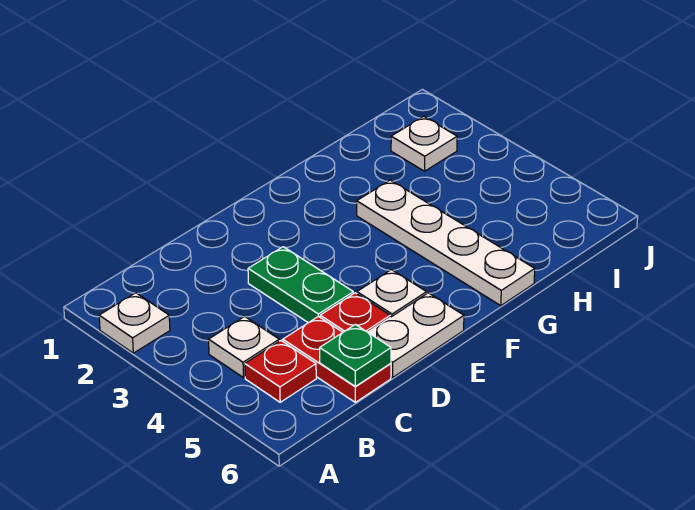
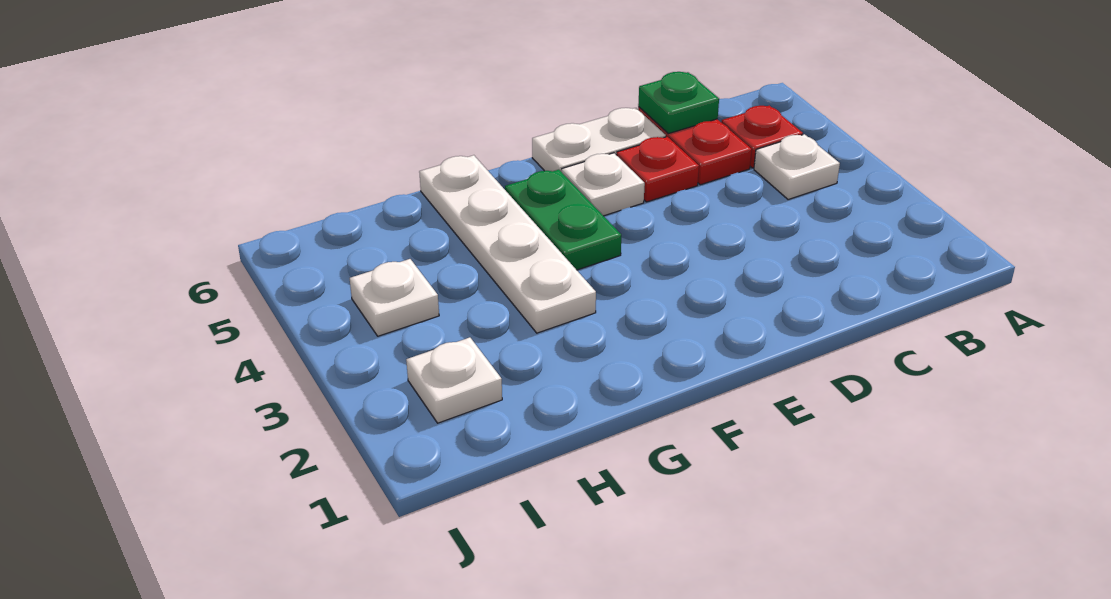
white 1x1 plate [99,293,170,353] -> white 1x1 plate moved to [350,259,439,336]
green 1x2 plate [248,247,353,323] -> green 1x2 plate moved to [505,170,621,270]

